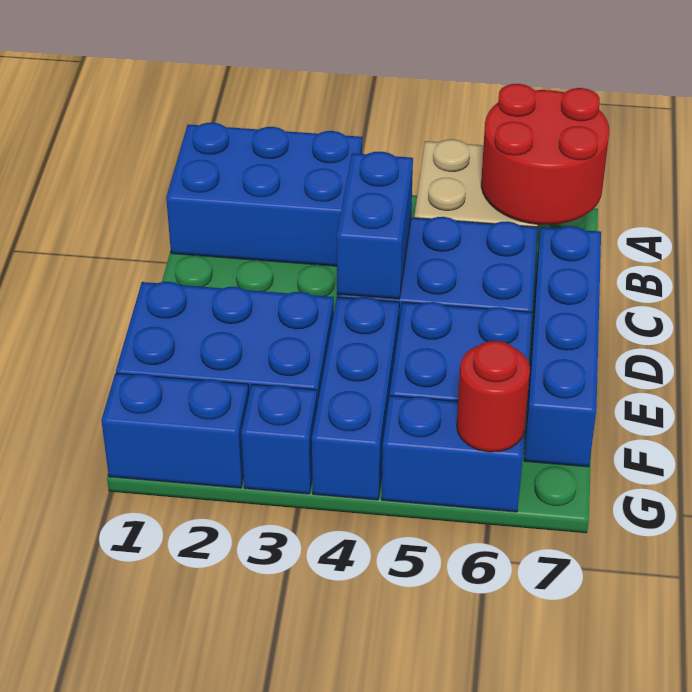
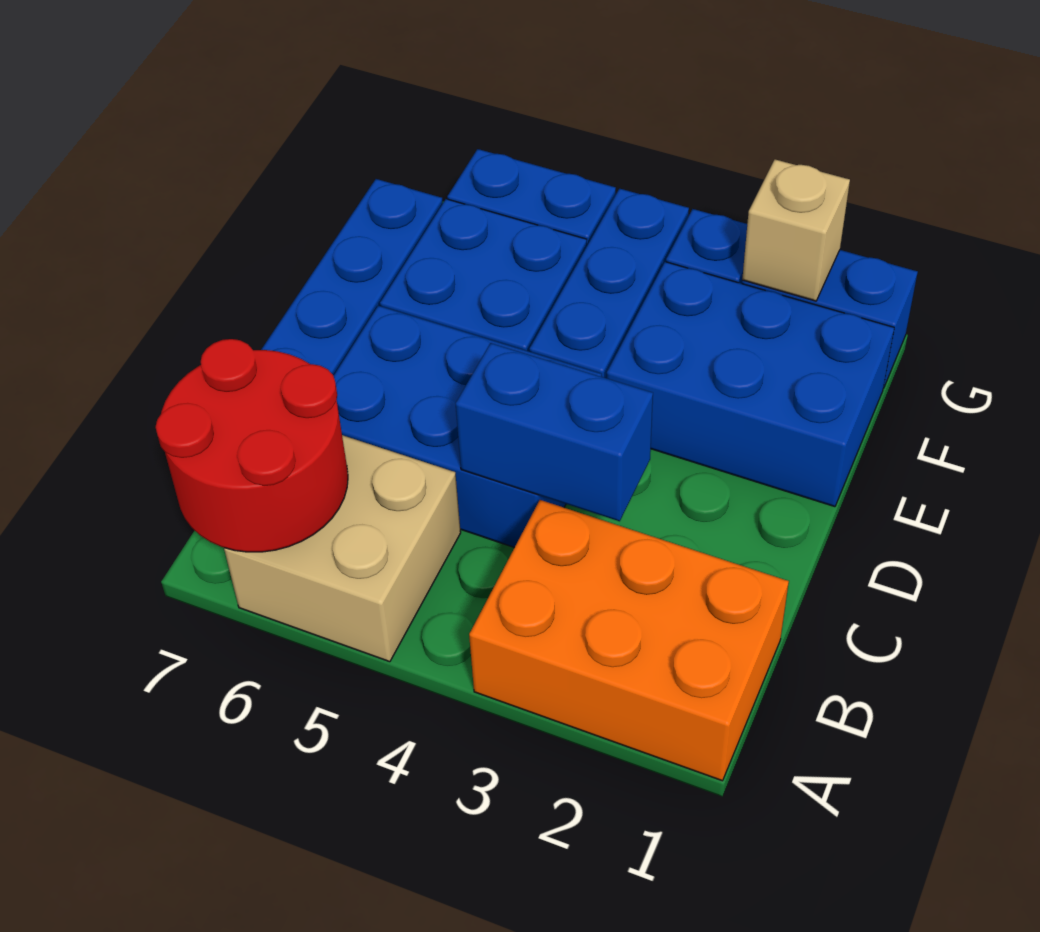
blue 2x3 brick [166,123,362,266] -> orange 2x3 brick [469,500,789,781]
blue 1x2 brick [337,152,413,299] -> blue 1x2 brick turned to [456,343,653,521]
none -> tan 1x1 brick [742,159,850,301]
red 1x1 round brick [457,341,530,452] -> none

